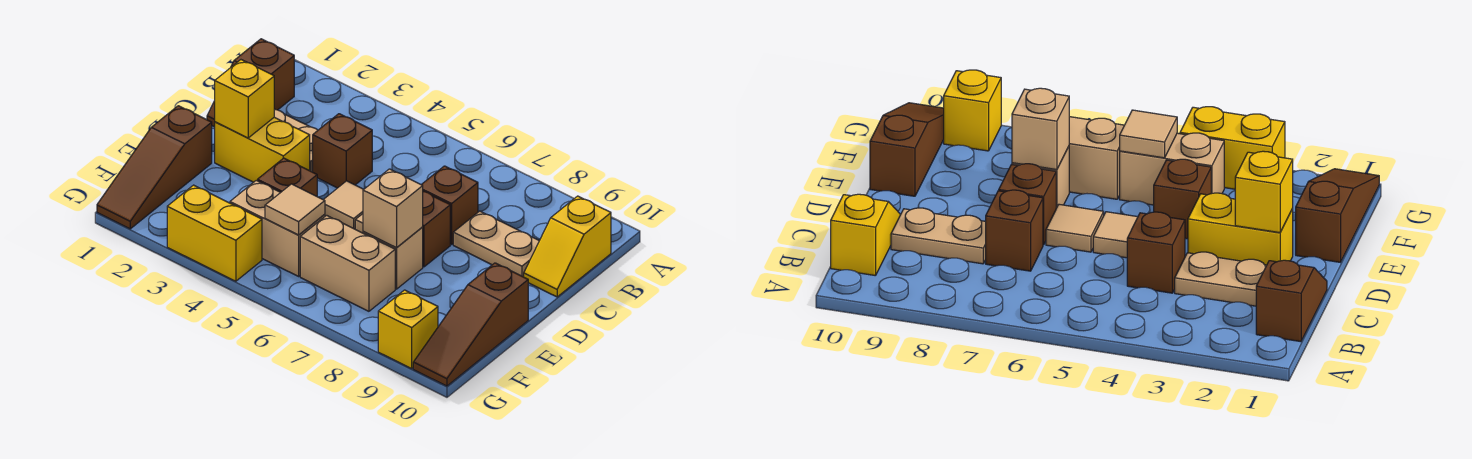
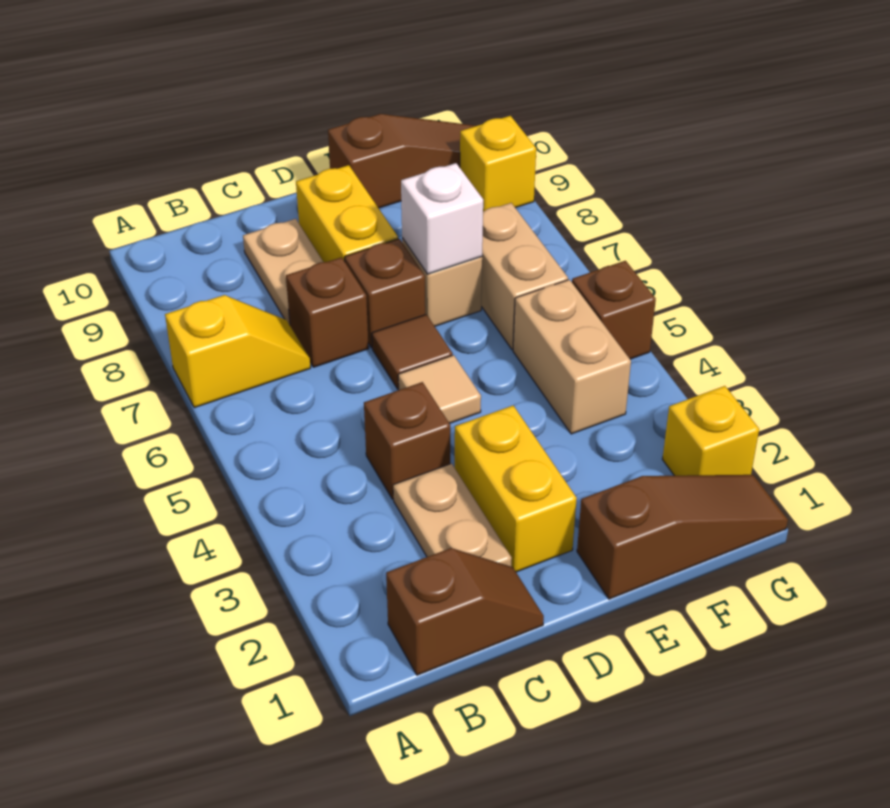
yellow 1x2 slope [524,196,611,297] -> yellow 1x2 slope moved to [165,295,311,408]
yellow 1x1 brick [215,60,274,138] -> yellow 1x1 brick moved to [662,386,759,476]
tan 1x1 tile [1046,204,1104,252] -> brown 1x1 tile [372,314,453,389]
brown 1x1 brick [258,158,317,196] -> brown 1x1 brick moved to [572,261,656,359]
tan 1x1 brick [363,169,423,248] -> white 1x1 brick [401,163,483,274]
tan 1x1 tile [265,184,325,235] -> none
yellow 1x2 brick [167,185,262,281] -> yellow 1x2 brick moved to [296,165,398,262]

